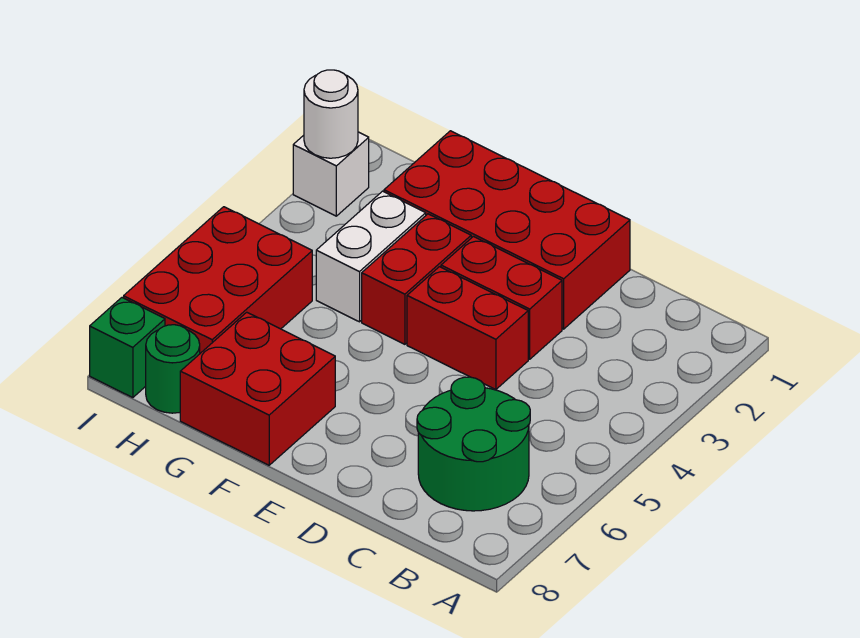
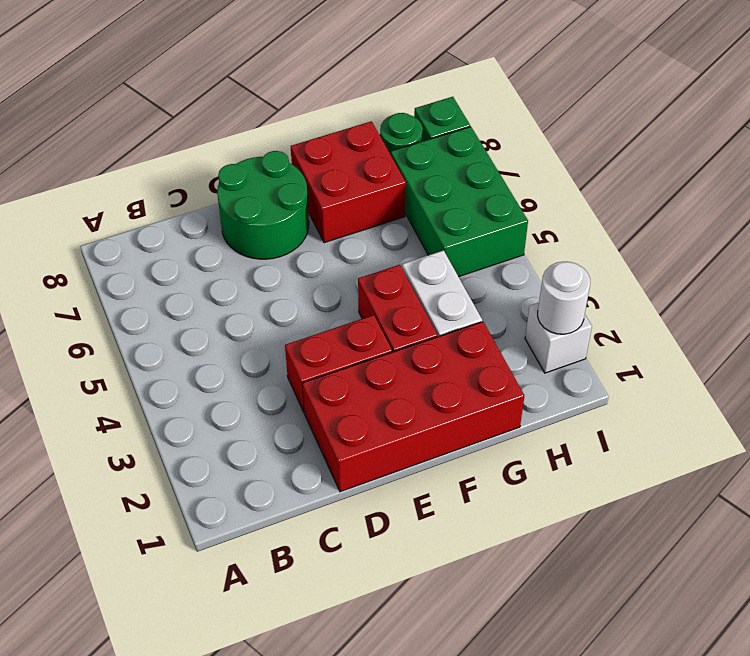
green 2x2 round brick [417,377,530,511] -> green 2x2 round brick moved to [217,151,309,259]
red 1x2 brick [407,267,528,390] -> none
red 2x3 brick [124,207,312,353] -> green 2x3 brick [391,127,528,277]

